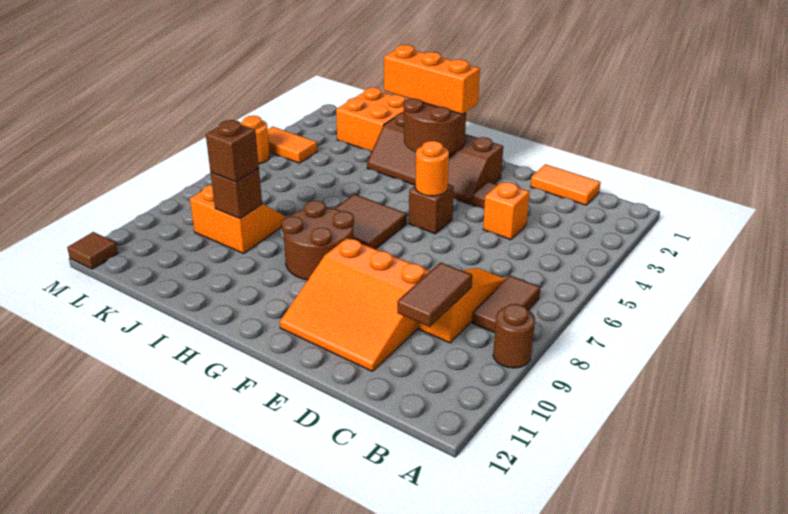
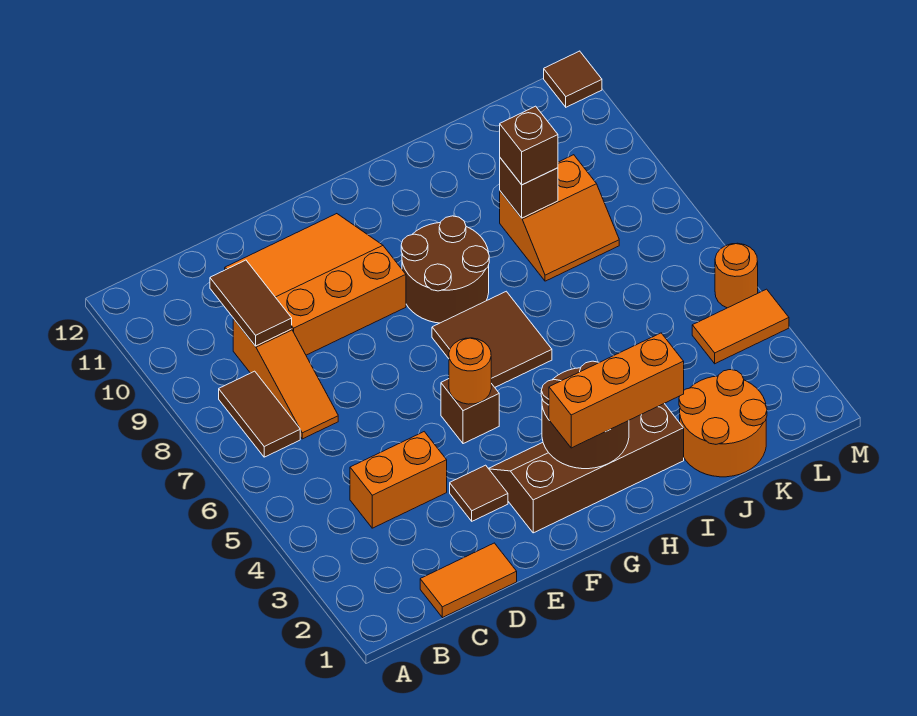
brown 1x1 round brick [493,304,535,368] -> none
orange 1x1 brick [483,182,530,240] -> orange 1x2 brick [350,432,447,528]
orange 2x2 brick [336,88,406,152] -> orange 2x2 round brick [679,370,767,477]

